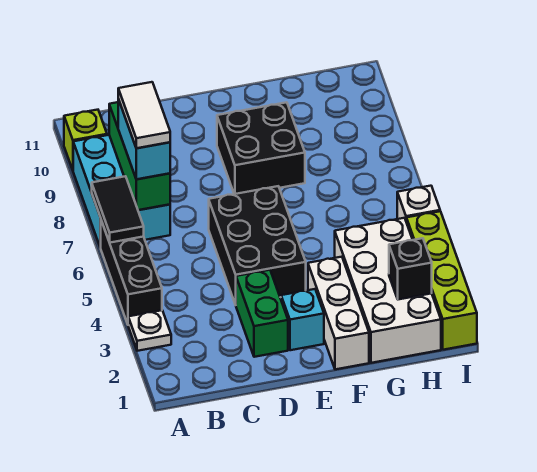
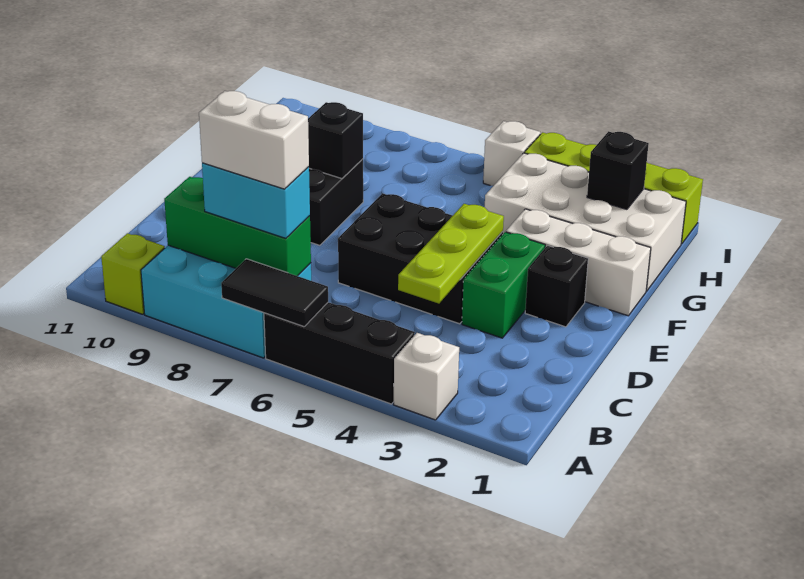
white 1x1 plate [128,310,171,351] -> white 1x1 brick [394,333,459,420]
white 1x2 tile [118,82,170,148] -> white 1x2 brick [199,91,309,189]
none -> lime 1x3 plate [398,204,504,303]
green 1x2 brick [236,270,288,357] -> green 1x2 brick turned to [462,232,545,338]
cyan 1x1 brick [281,289,324,350] -> black 1x1 brick [525,245,588,327]
none -> black 1x1 brick [308,102,363,179]

